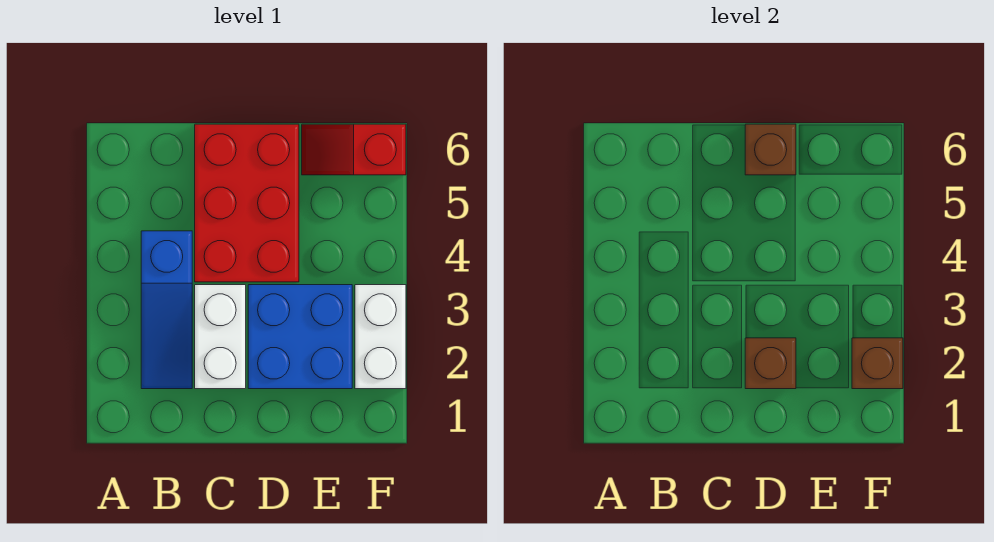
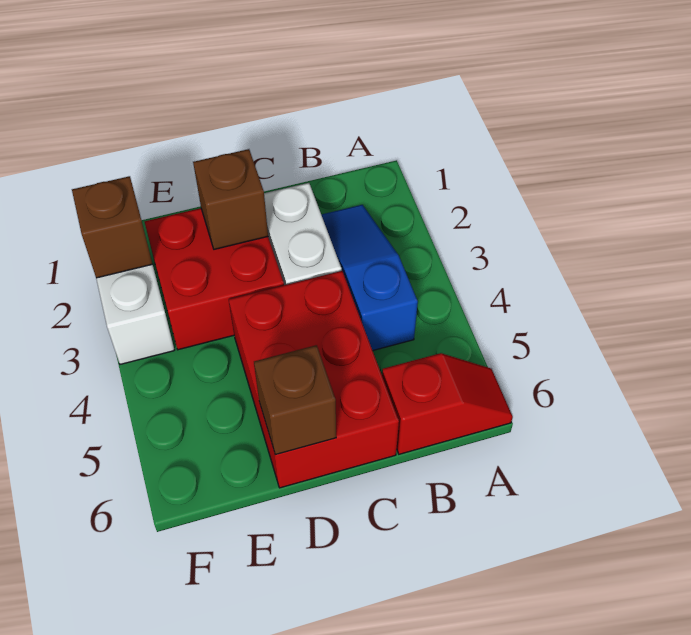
blue 2x2 brick [248,285,352,389] -> red 2x2 brick [145,208,284,350]
red 1x2 slope [302,124,406,175] -> red 1x2 slope moved to [382,353,513,454]

